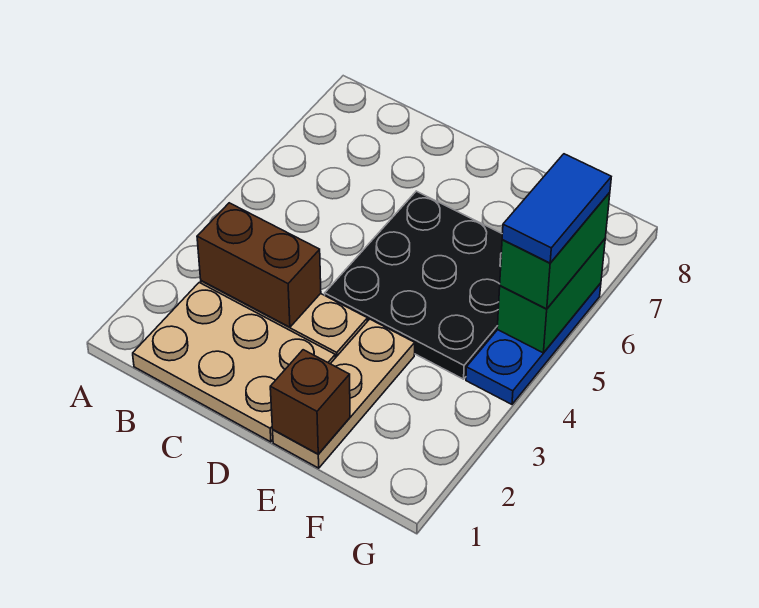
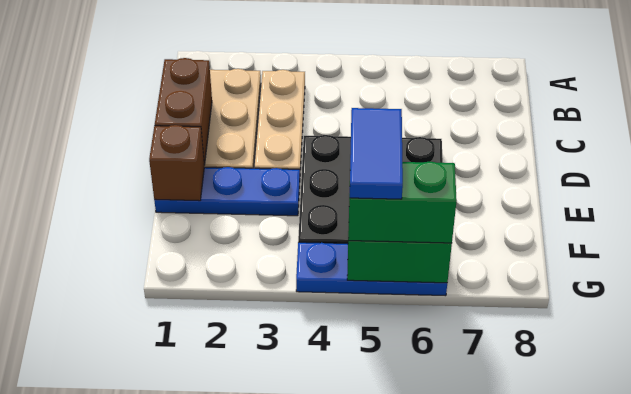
brown 1x2 brick [197,203,321,327] -> brown 1x2 brick moved to [155,58,212,165]
tan 1x3 plate [273,319,415,468] -> blue 1x3 plate [154,167,300,216]
blue 1x2 tile [502,154,611,263] -> blue 1x2 tile turned to [350,108,403,199]

